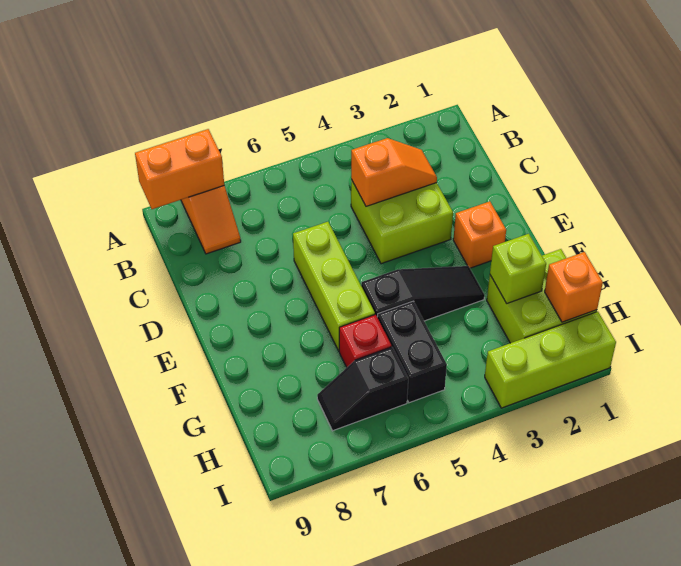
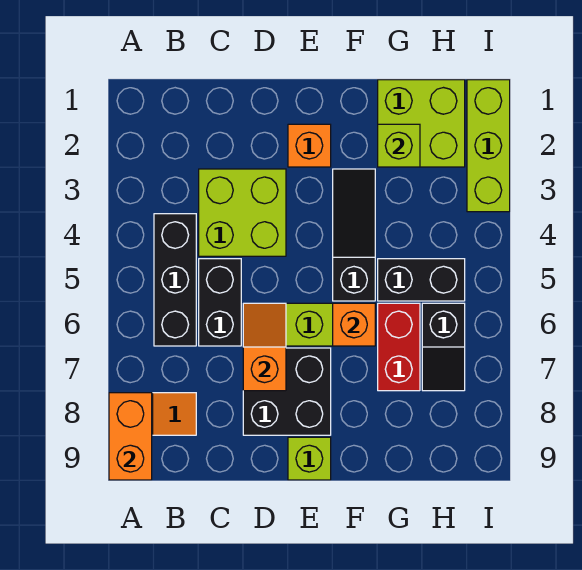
none -> black 1x3 brick [154,214,196,346]
orange 1x2 slope [351,138,437,206] -> orange 1x2 slope moved to [243,303,286,391]
none -> black 1x2 brick [199,259,241,346]
none -> black 2x2 brick [243,348,331,435]
none -> lime 1x1 brick [288,437,331,480]
red 1x1 brick [339,315,392,367] -> red 1x2 brick [378,303,420,391]
orange 1x1 brick [545,252,603,322] -> orange 1x1 brick moved to [333,303,375,346]

